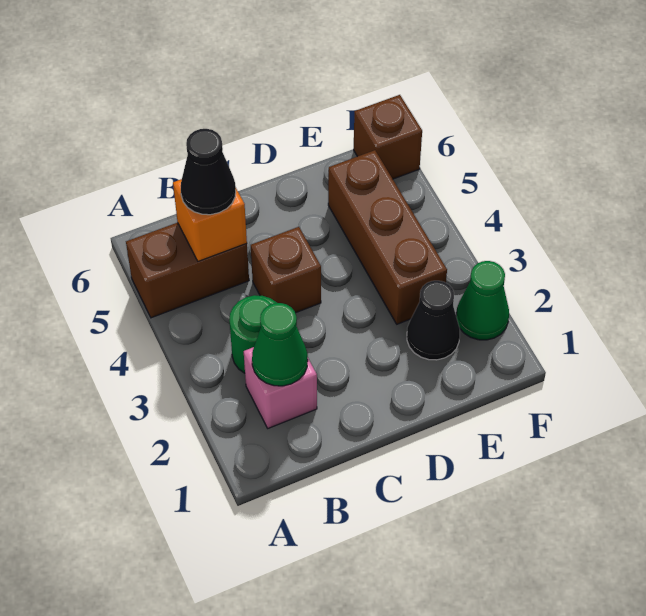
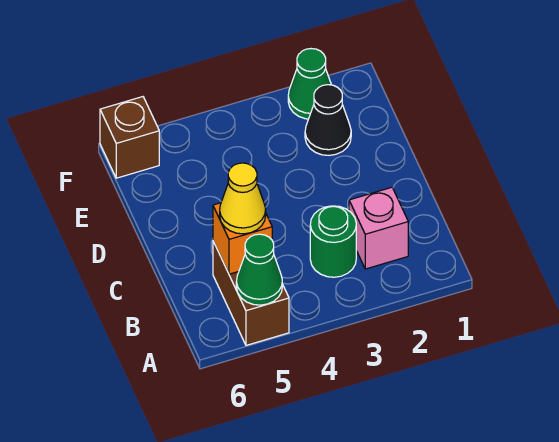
green 1x1 cone [252,303,308,386] -> green 1x1 cone moved to [236,234,282,305]
black 1x1 cone [181,129,236,215] -> yellow 1x1 cone [220,163,266,234]
brown 1x1 brick [251,227,321,313] -> none
brown 1x3 brick [328,150,447,324] -> none

